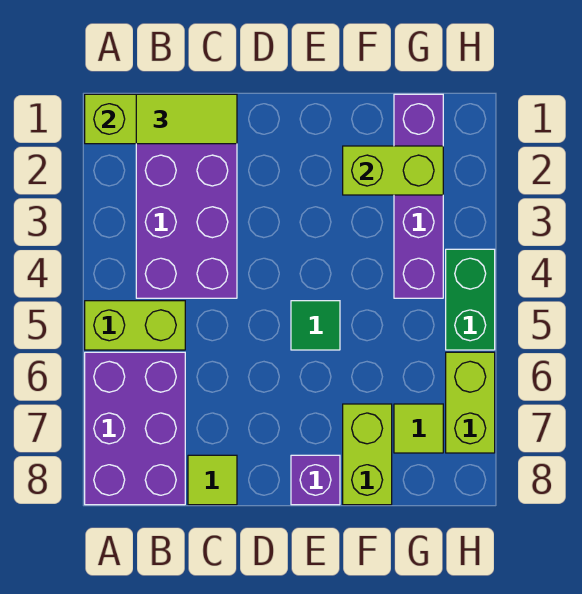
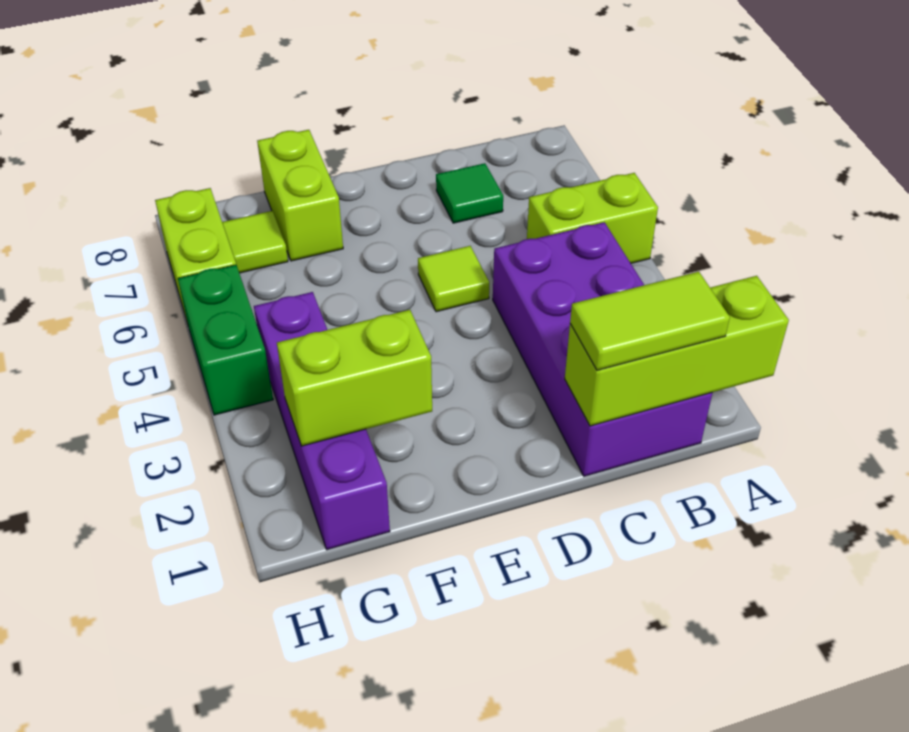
purple 2x3 brick [85,352,185,505] -> none
lime 1x1 tile [188,455,237,505] -> lime 1x1 tile moved to [418,246,489,312]
green 1x1 tile [291,301,340,350] -> green 1x1 tile moved to [436,163,503,223]
purple 1x1 brick [291,455,340,505] -> none

